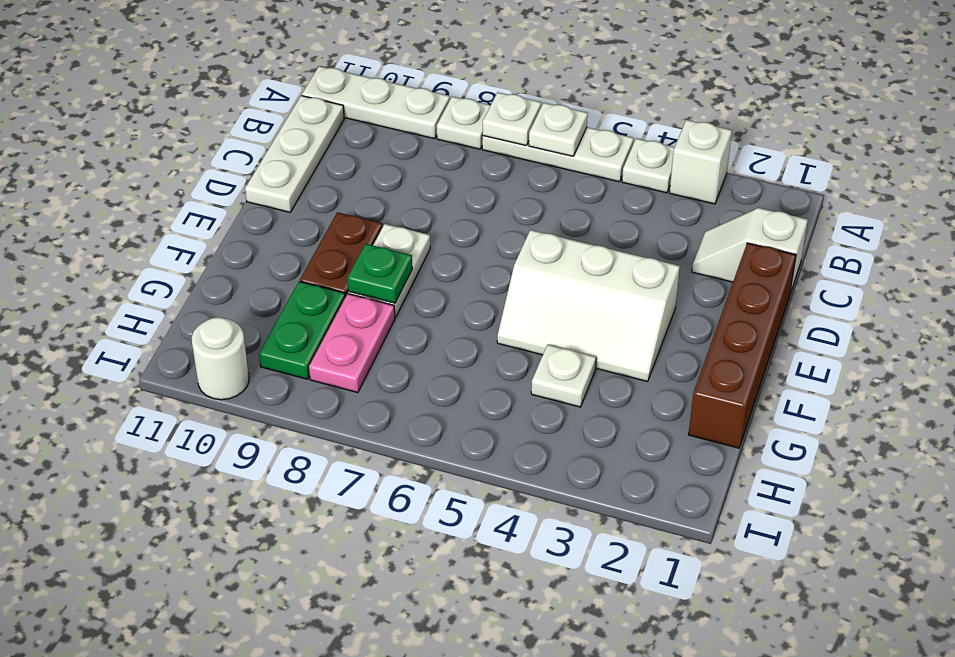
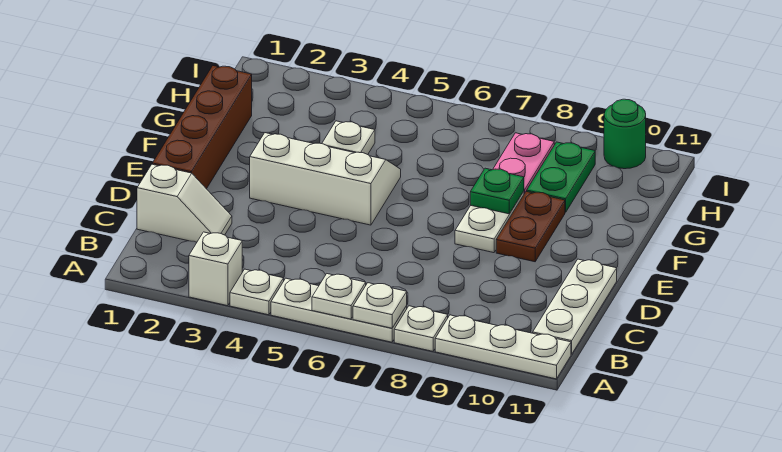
white 1x1 round brick [192,317,249,400] -> green 1x1 round brick [604,99,646,169]

